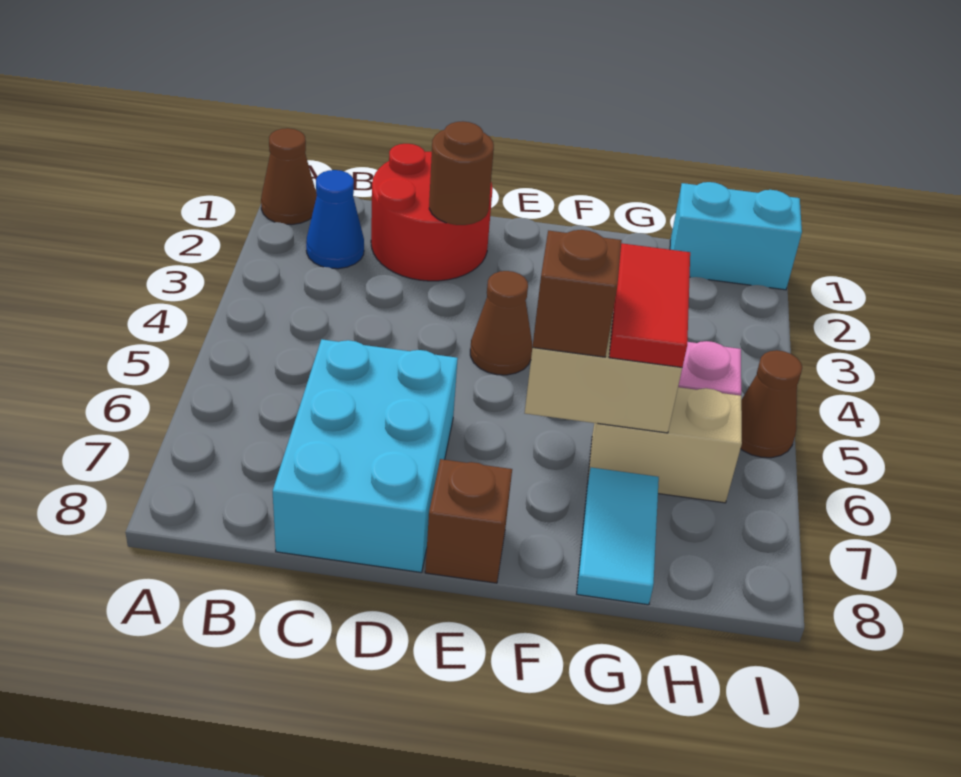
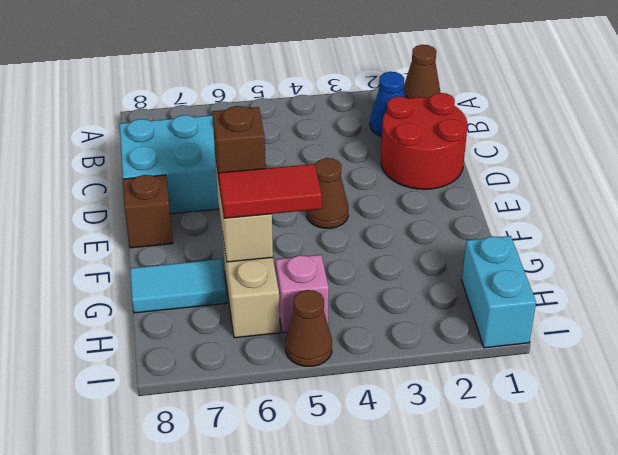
brown 1x1 round brick [429,121,494,225] -> none

